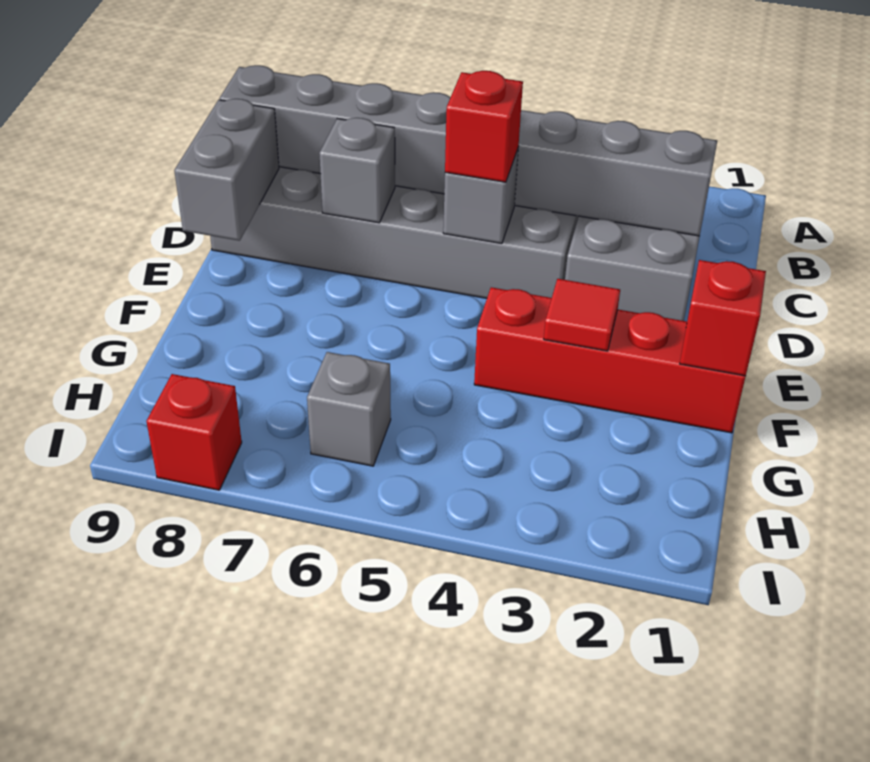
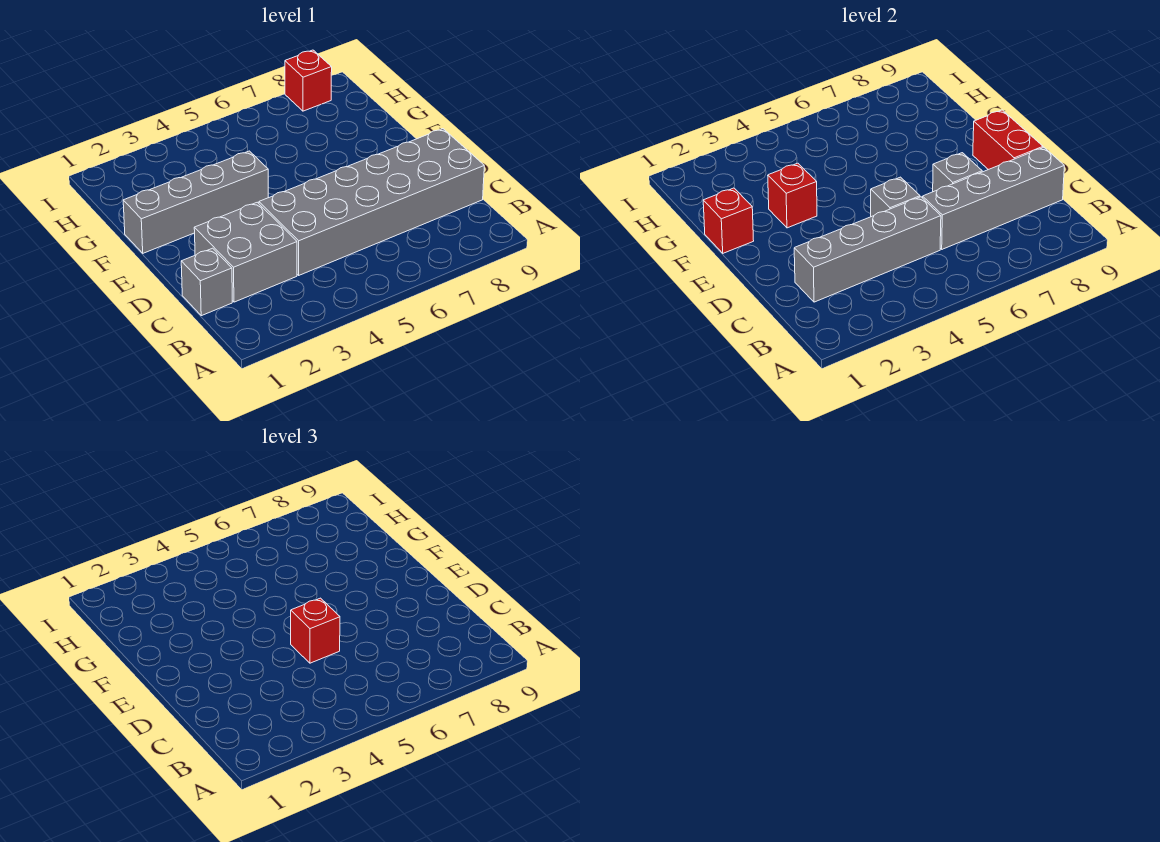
grey 1x2 brick [174,99,279,241] -> red 1x2 brick [973,110,1043,170]
red 1x4 brick [474,287,746,433] -> grey 1x4 brick [123,151,268,253]
red 1x1 tile [544,279,620,351] -> red 1x1 brick [768,163,817,228]
grey 1x1 brick [307,352,391,466] -> grey 1x1 brick moved to [181,248,232,316]

